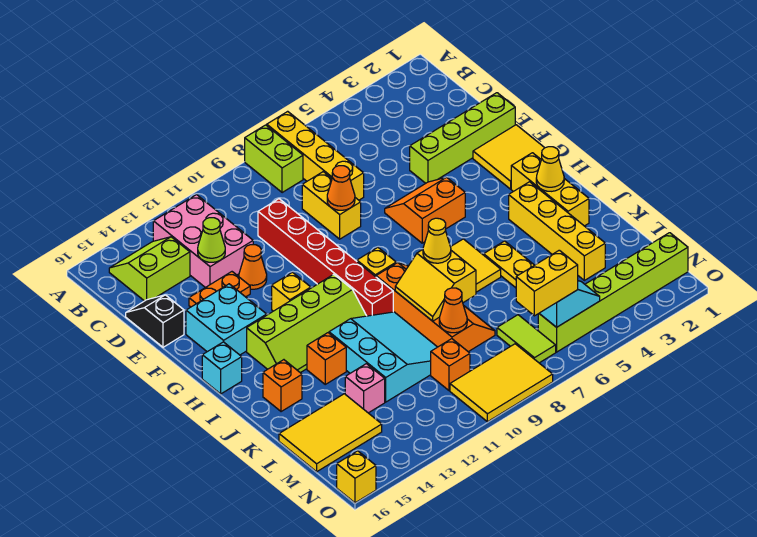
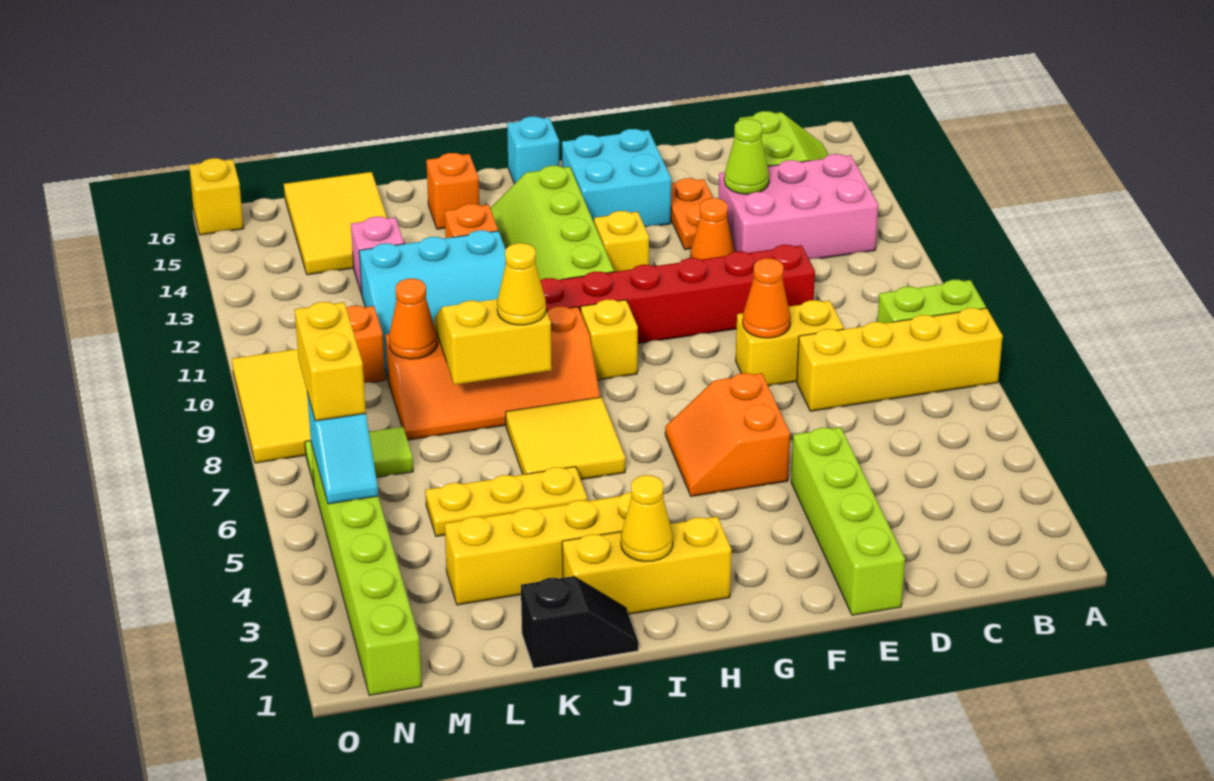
black 1x2 slope [126,295,184,347] -> black 1x2 slope moved to [521,576,638,668]
yellow 2x2 tile [473,125,544,189] -> none
orange 2x2 slope [385,177,465,243] -> orange 2x2 slope turned to [665,373,790,496]

